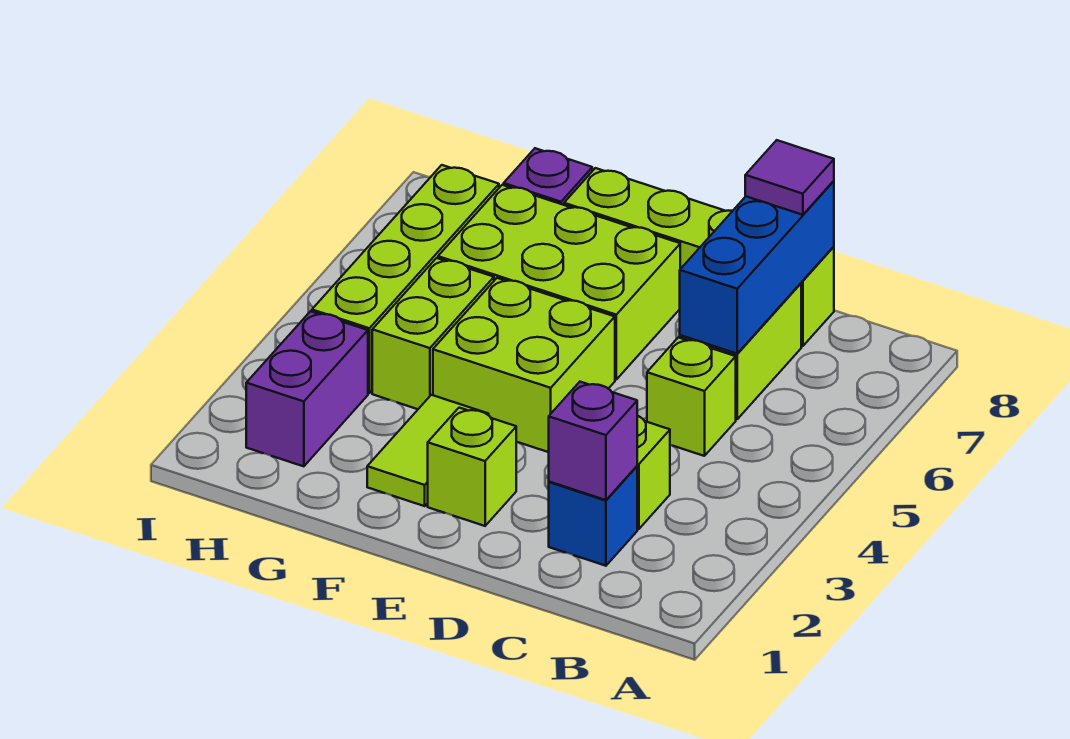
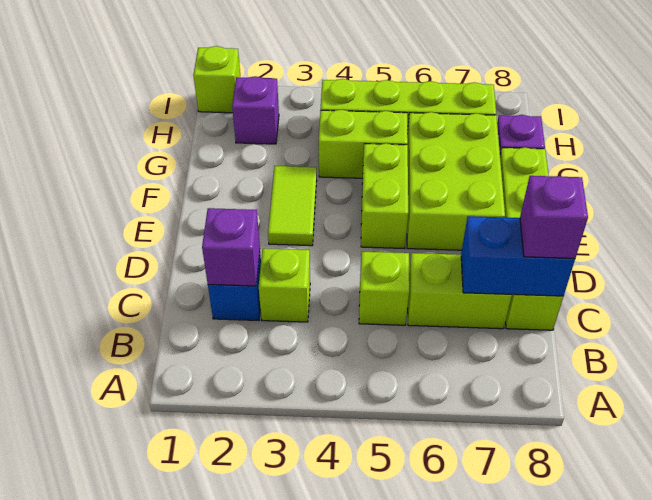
blue 1x3 brick [680,181,834,354] -> blue 1x2 brick [461,216,575,296]
purple 1x1 tile [745,140,834,215] -> purple 1x1 brick [520,176,588,258]
lime 1x1 brick [428,408,516,526] -> lime 1x1 brick moved to [193,46,241,113]
lime 2x2 brick [433,278,615,452] -> lime 1x2 brick [361,143,408,249]
lime 1x2 tile [367,395,489,506] -> lime 1x2 tile turned to [268,166,317,246]
purple 1x2 brick [246,311,368,466] -> purple 1x1 brick [232,76,279,144]

